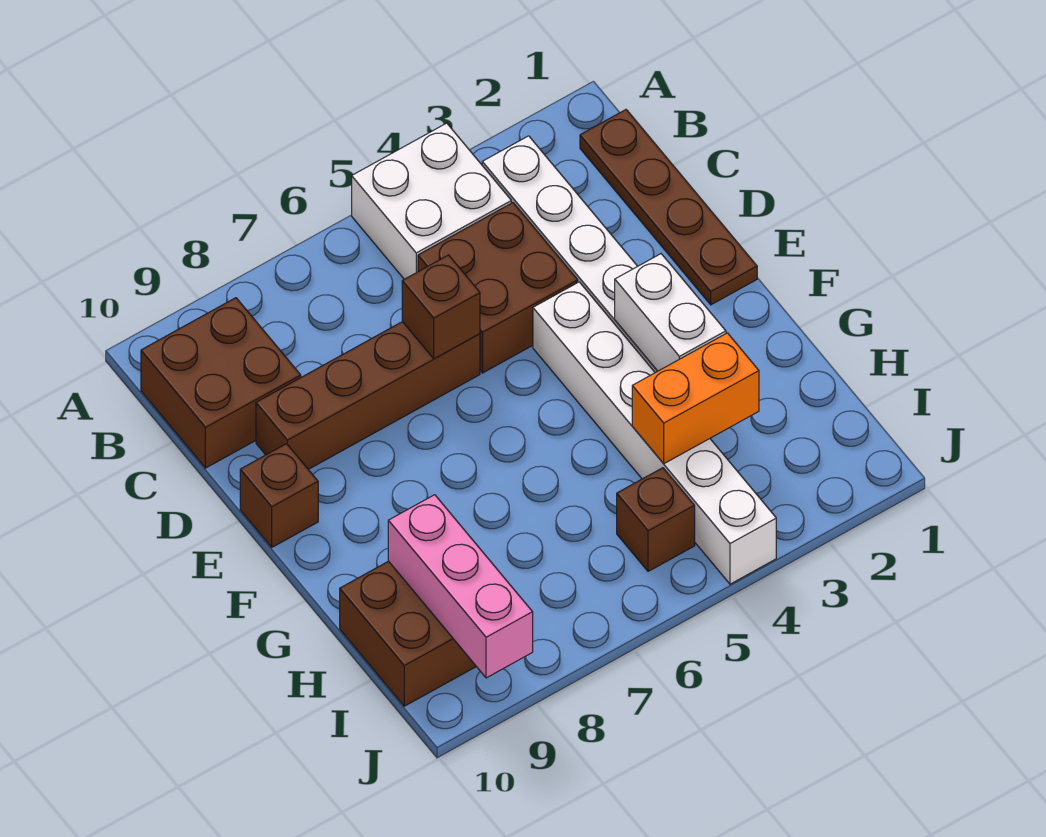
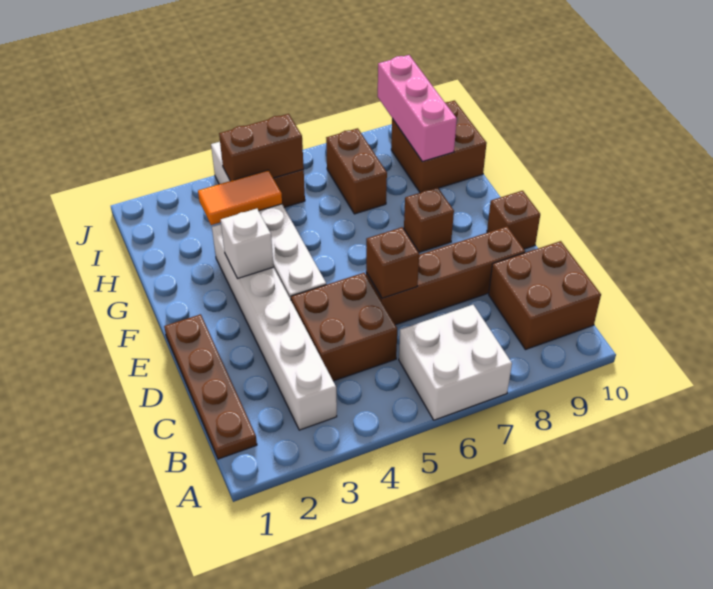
white 2x2 brick [352,123,511,279] -> white 2x2 brick moved to [399,305,512,420]
white 1x2 brick [615,254,726,371] -> white 1x1 brick [221,209,274,279]
none -> brown 1x1 brick [404,187,454,252]
orange 1x2 brick [632,333,759,464] -> orange 1x2 tile [198,170,282,225]
none -> brown 1x2 brick [326,128,387,214]
none -> brown 1x2 brick [219,114,304,181]

